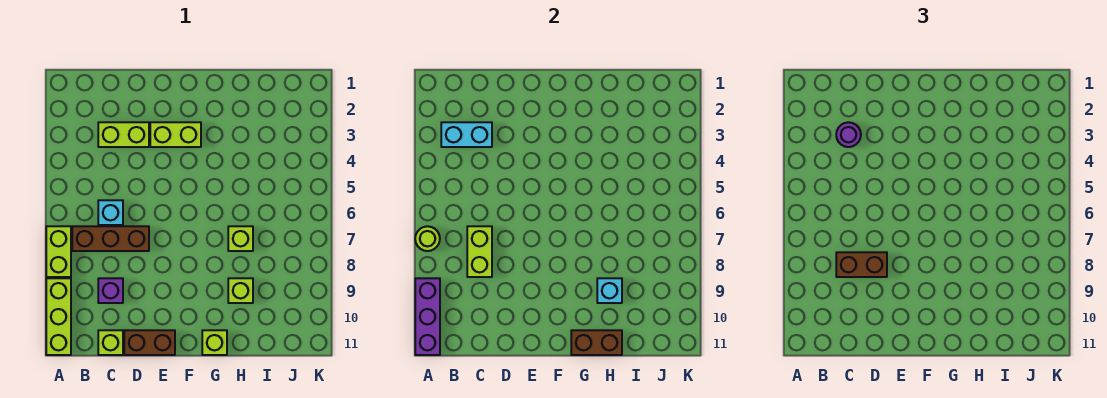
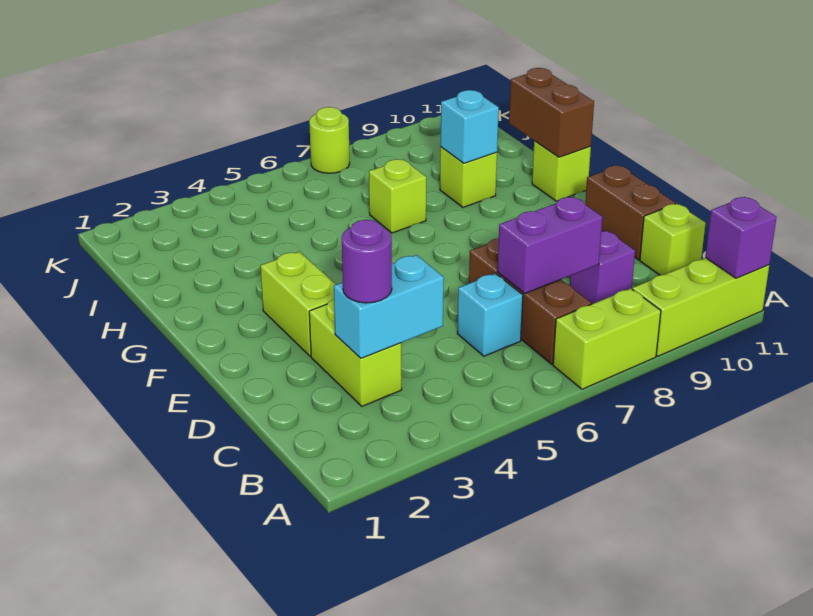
lime 1x1 round brick [415,226,440,251] -> lime 1x1 round brick moved to [309,107,350,173]
purple 1x3 brick [415,278,440,355] -> purple 1x1 brick [705,197,777,278]
cyan 1x2 brick [441,122,492,147] -> cyan 1x2 brick turned to [334,255,444,358]
lime 1x2 brick [467,226,492,277] -> purple 1x2 brick [497,197,602,293]
brown 1x2 brick [836,252,887,277] -> none

